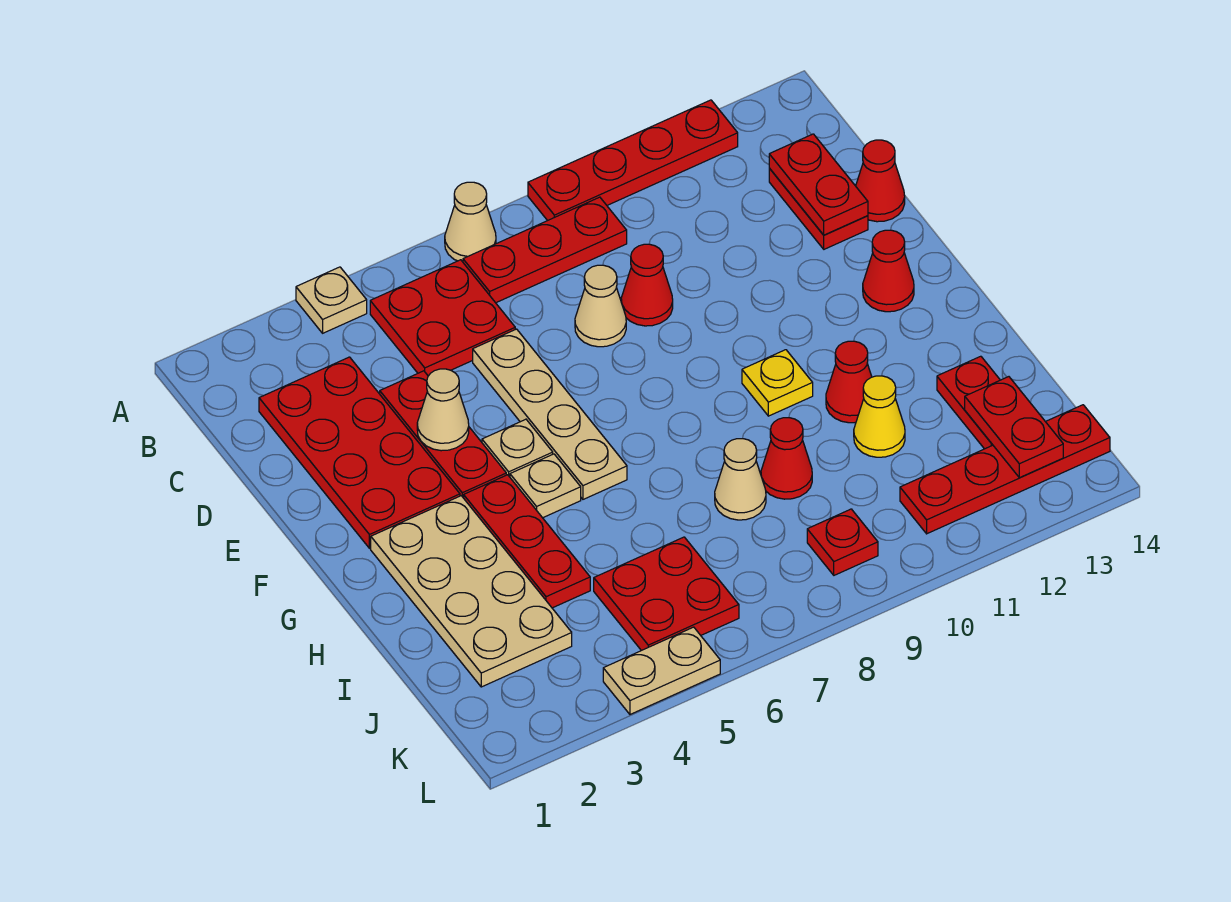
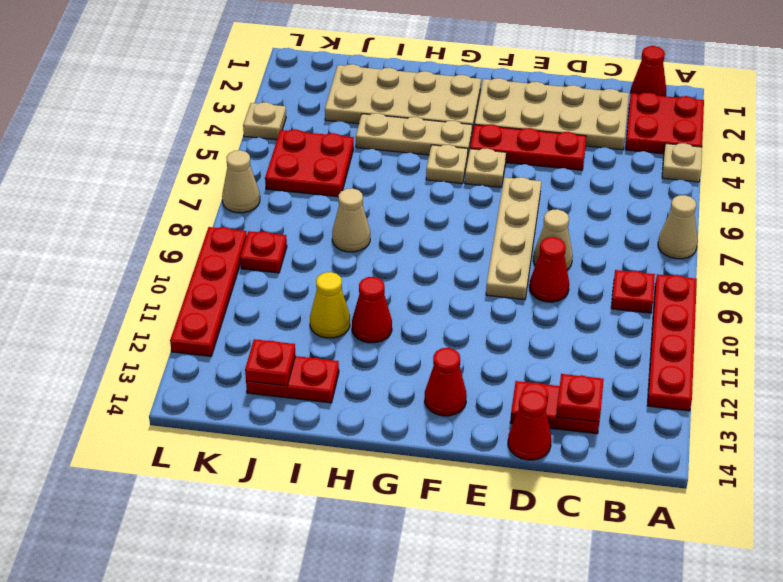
red 2x2 plate [370,260,515,376] -> red 2x2 plate moved to [625,92,704,154]
red 1x3 plate [463,197,627,303] -> red 1x1 plate [611,270,655,313]
red 2x4 plate [259,357,460,548] -> tan 2x4 plate [474,78,629,150]
red 1x2 plate [769,134,868,235] -> red 1x1 plate [556,374,604,422]
tan 1x4 plate [473,329,627,499] -> tan 1x4 plate turned to [486,177,541,300]
tan 1x1 cone [417,369,469,451] -> tan 1x1 cone moved to [222,150,260,213]
red 1x3 plate [464,475,590,608] -> tan 1x3 plate [356,113,472,159]
yellow 1x1 plate [742,350,813,416] -> none
red 1x1 cone [761,418,812,499] -> red 1x1 cone moved to [631,46,666,96]
red 1x2 plate [965,377,1063,478] -> red 1x1 plate [245,339,295,386]
red 1x4 plate [900,405,1110,534] -> red 1x4 plate moved to [170,227,247,356]
tan 1x2 plate [603,627,720,714] -> tan 1x1 plate [243,102,286,140]

